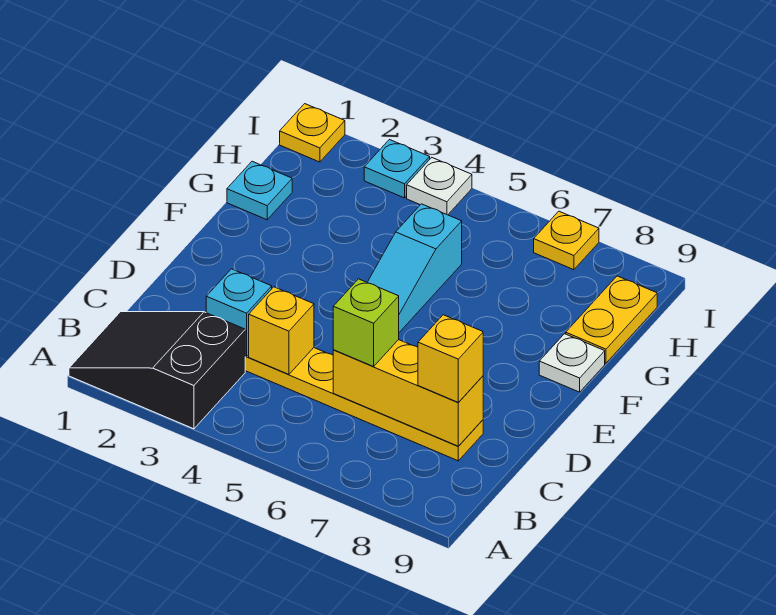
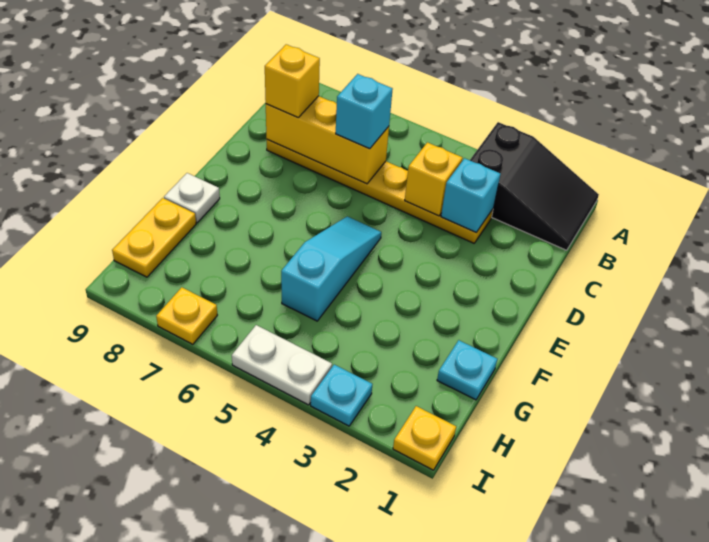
lime 1x1 brick [333,279,399,367] -> cyan 1x1 brick [336,74,393,149]
white 1x1 plate [407,158,472,215] -> white 1x2 plate [232,325,332,405]

